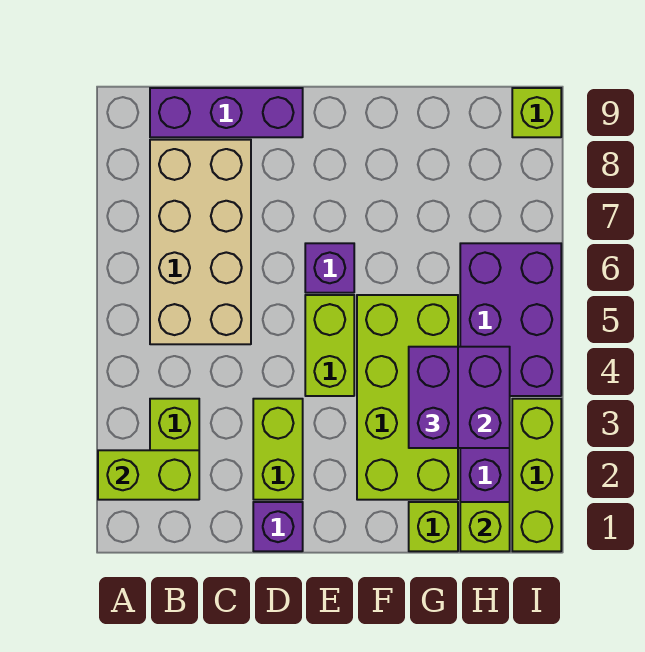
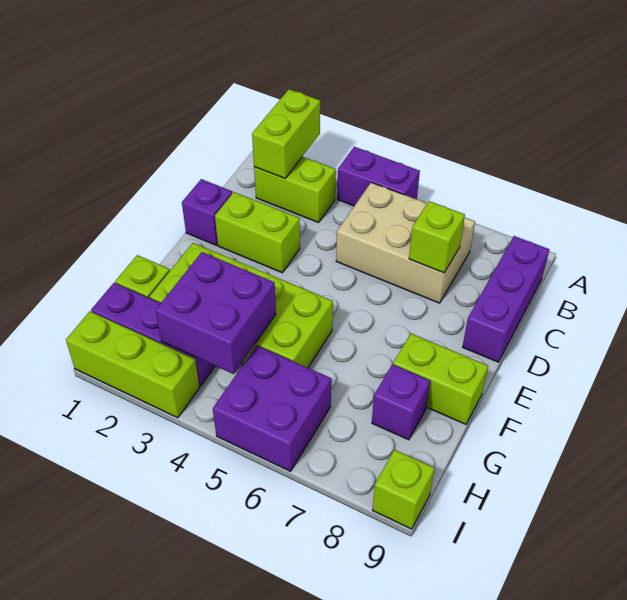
tan 2x4 brick [150,140,251,344] -> tan 2x3 brick [336,182,475,303]
lime 1x2 brick [305,295,354,396] -> lime 1x2 brick moved to [393,334,488,424]
purple 1x1 brick [305,243,354,293] -> purple 1x1 brick moved to [372,364,430,440]
purple 1x2 brick [409,347,458,448] -> purple 1x2 brick moved to [337,147,420,206]
lime 1x1 brick [460,502,510,551] -> lime 1x1 brick moved to [409,201,465,273]
purple 2x3 brick [460,243,561,396] -> purple 2x2 brick [213,346,331,471]

